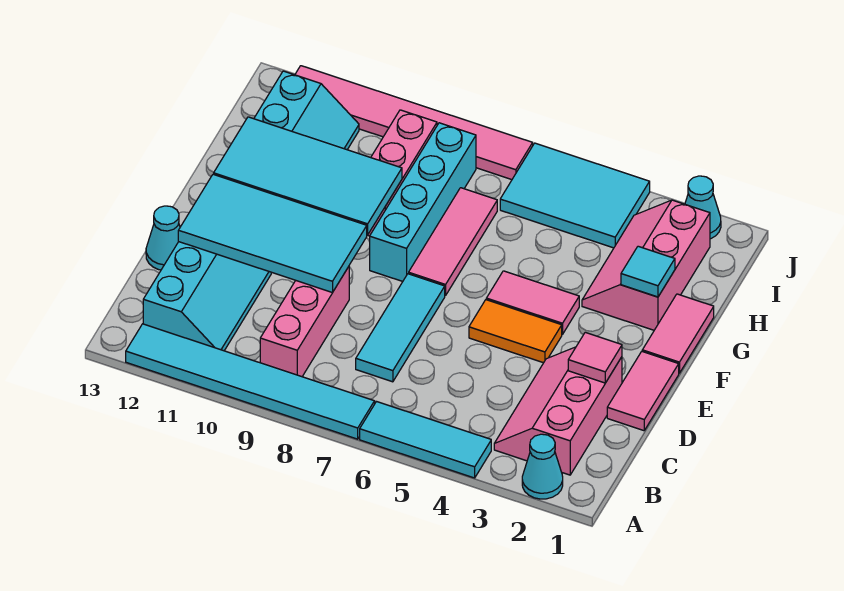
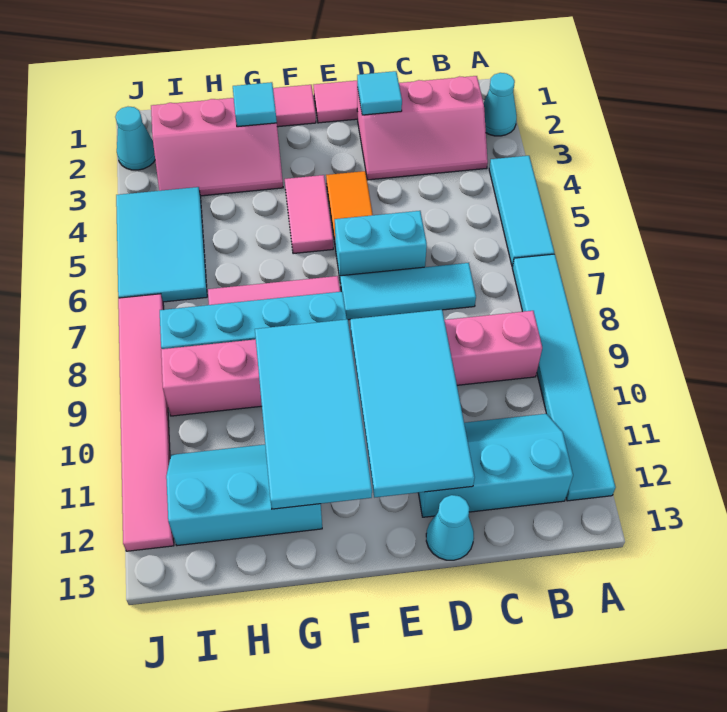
pink 1x1 tile [568,332,622,383] -> cyan 1x1 tile [357,71,402,115]
none -> cyan 1x2 brick [335,211,427,284]

